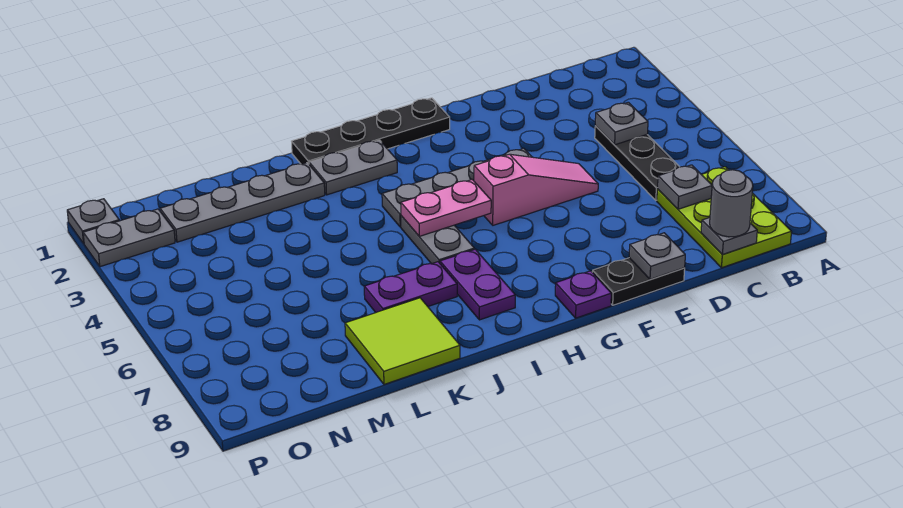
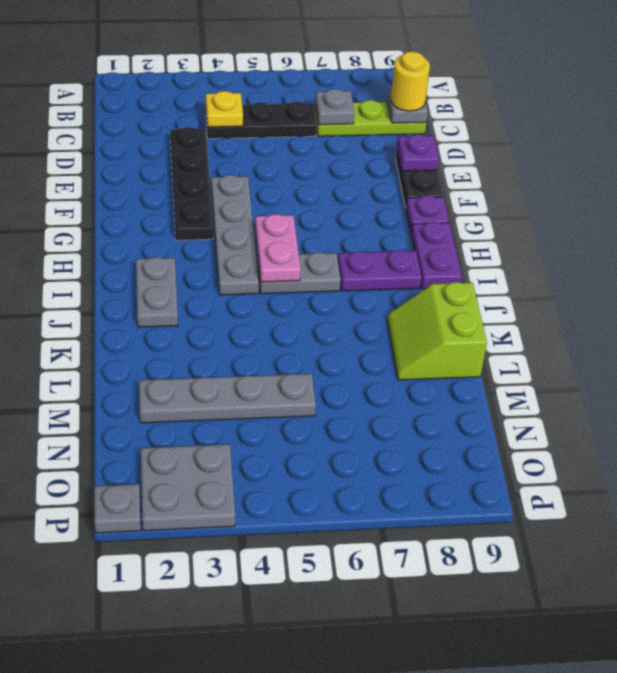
lime 2x3 plate [657,167,792,268] -> lime 1x3 plate [315,100,426,136]
grey 1x1 plate [595,102,648,145] -> yellow 1x1 plate [206,91,243,127]
grey 1x1 round brick [710,170,753,237] -> yellow 1x1 round brick [391,51,430,111]
pink 1x3 slope [474,154,598,225] -> none
grey 1x1 plate [629,233,685,280] -> purple 1x1 plate [397,134,439,171]
black 1x4 plate [292,98,450,164] -> black 1x4 plate moved to [170,127,213,240]
purple 1x2 plate [364,262,457,312] -> purple 1x2 plate moved to [411,222,462,289]
grey 1x4 plate [160,163,325,242] -> grey 1x4 plate turned to [139,374,316,423]
lime 2x2 tile [345,298,460,384] -> lime 2x2 slope [387,282,487,380]
grey 1x2 plate [83,209,175,267] -> grey 2x2 plate [141,444,235,531]

